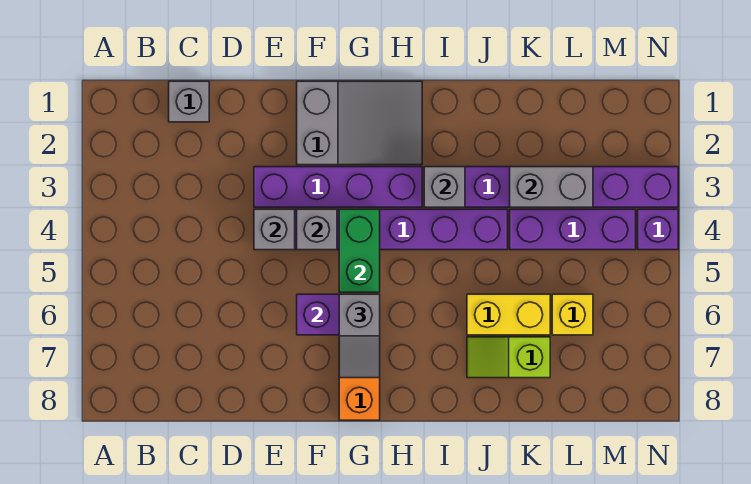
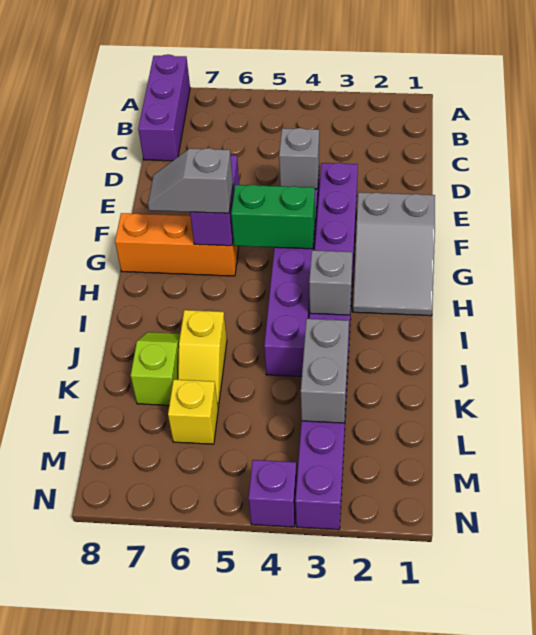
grey 1x1 brick [169,81,209,122] -> none
grey 1x1 brick [297,209,337,250] -> none
yellow 1x2 brick [467,294,550,335] -> yellow 1x2 slope [178,310,227,407]
purple 1x3 brick [510,209,636,250] -> purple 1x3 brick moved to [138,54,190,161]

